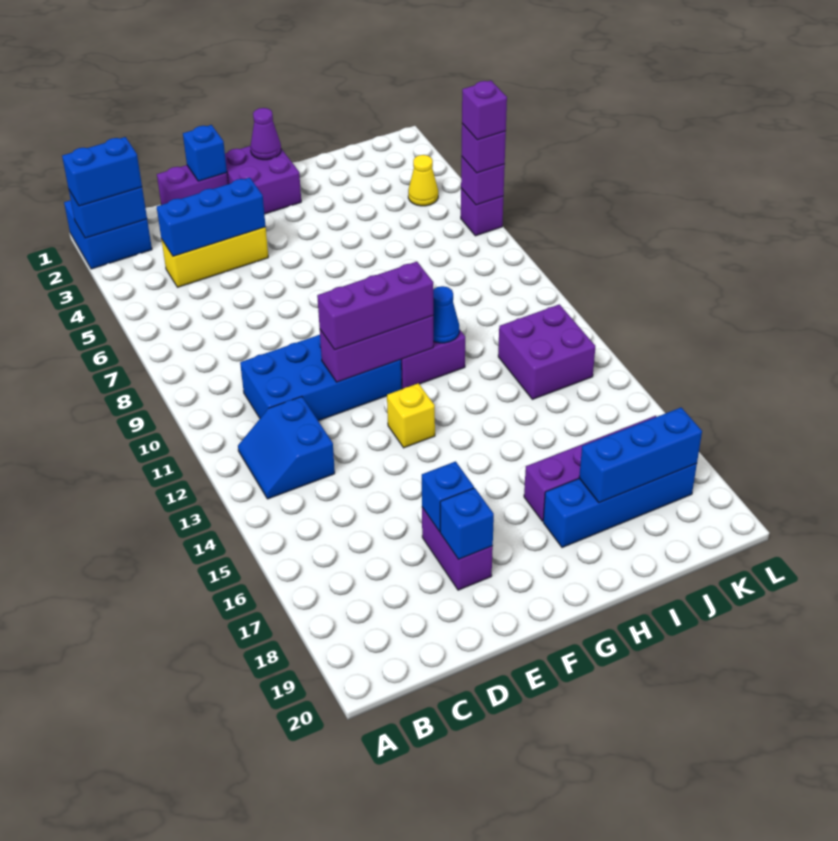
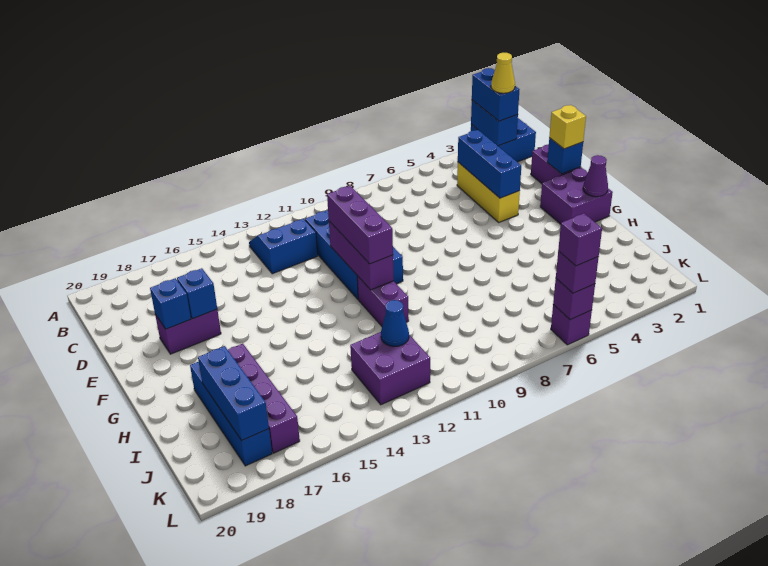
yellow 1x1 brick [387,383,435,448] -> yellow 1x1 brick moved to [549,105,586,149]
blue 1x1 cone [433,286,459,343] -> blue 1x1 cone moved to [381,300,409,346]
yellow 1x1 cone [408,155,438,206] -> yellow 1x1 cone moved to [491,53,515,93]

